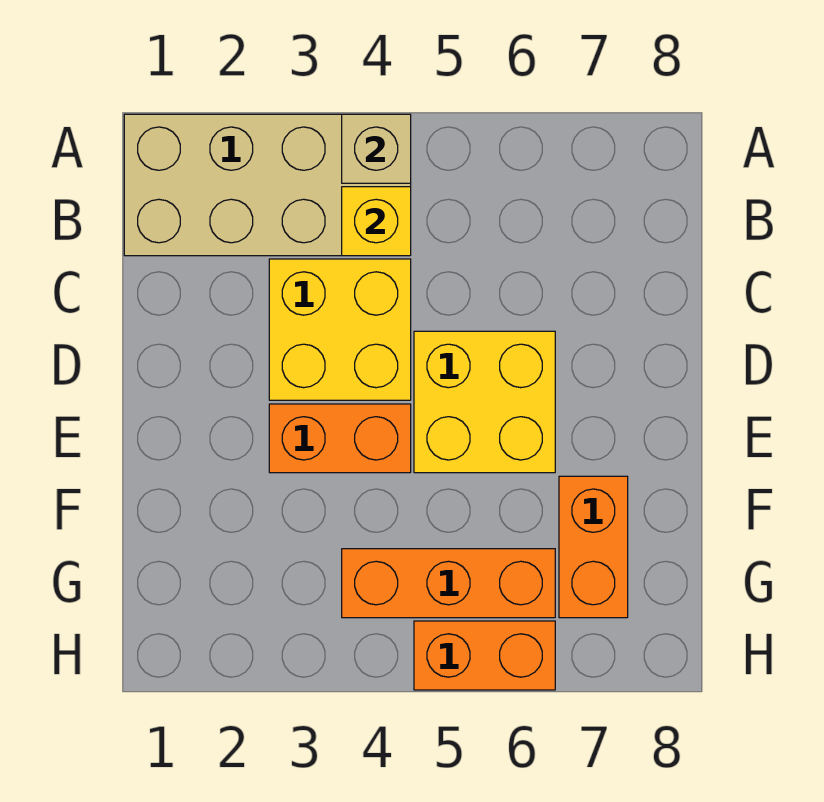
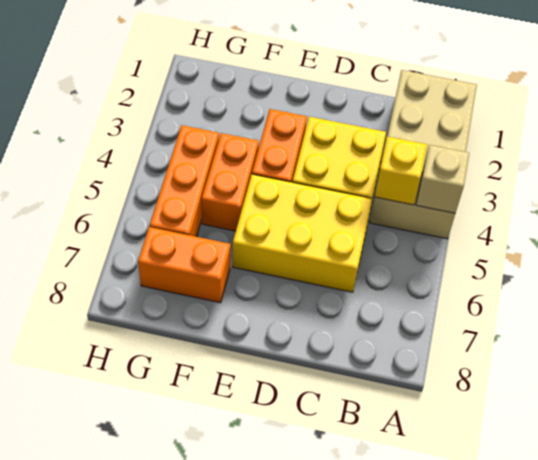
yellow 2x2 brick [414,331,555,473] -> yellow 2x3 brick [233,174,372,292]
orange 1x2 brick [414,621,555,690] -> orange 1x2 brick moved to [201,133,259,231]

